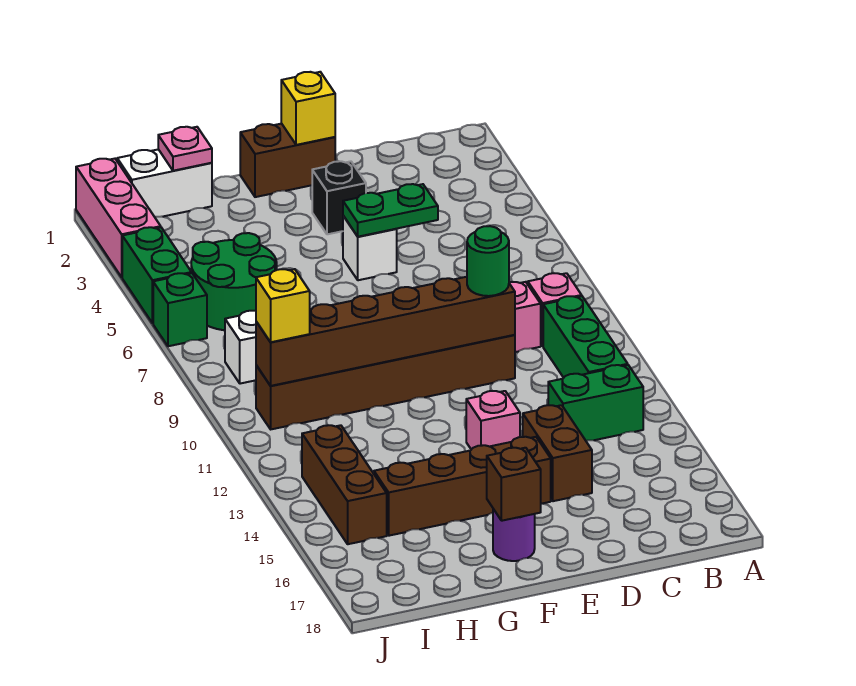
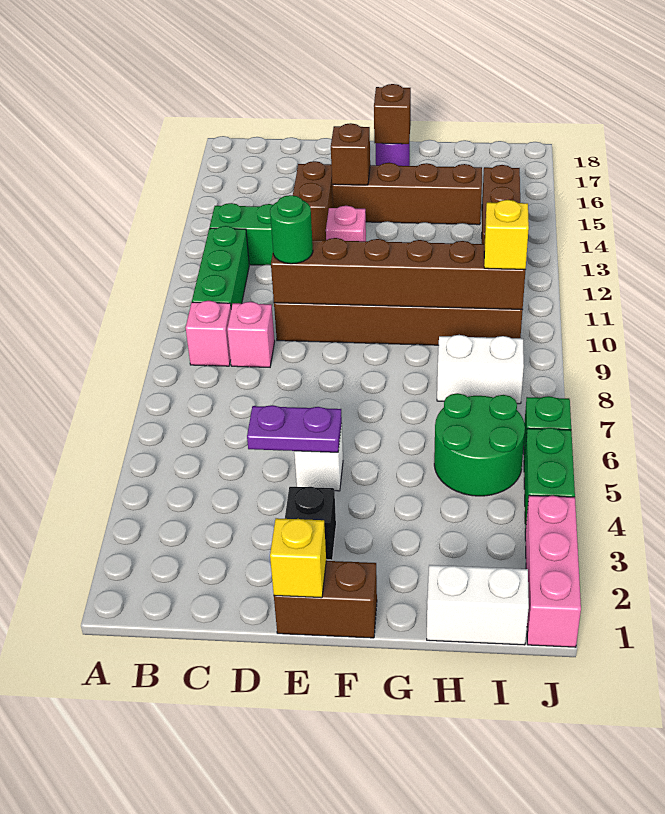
green 1x2 plate [343,184,438,237] -> purple 1x2 plate [247,405,342,452]
none -> brown 1x1 brick [331,123,370,185]
pink 1x1 plate [158,127,212,171] -> none

